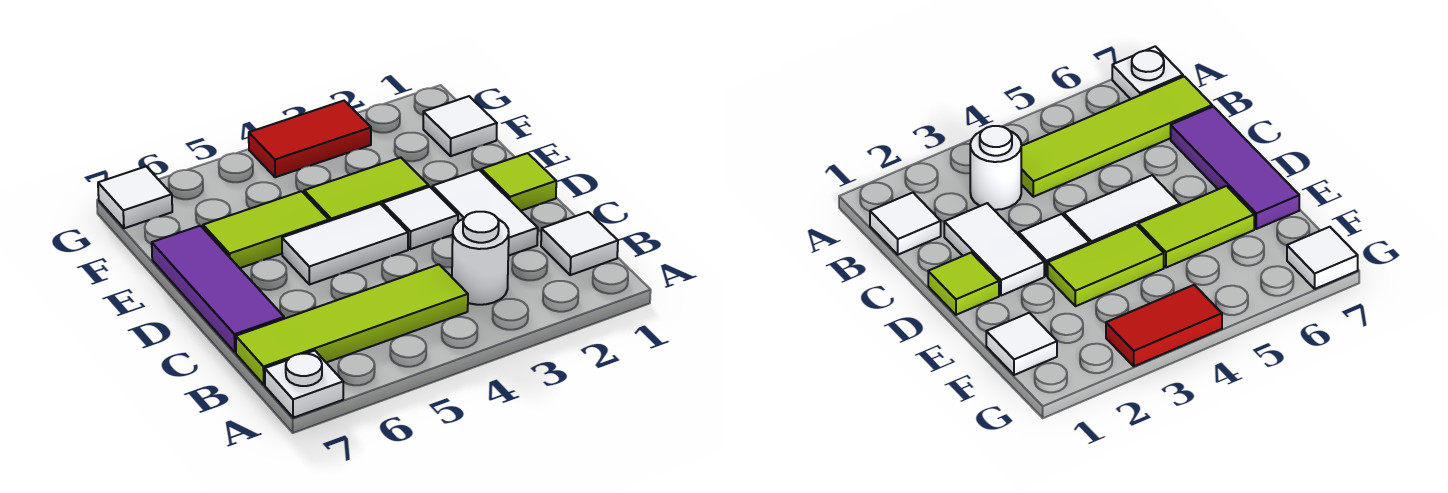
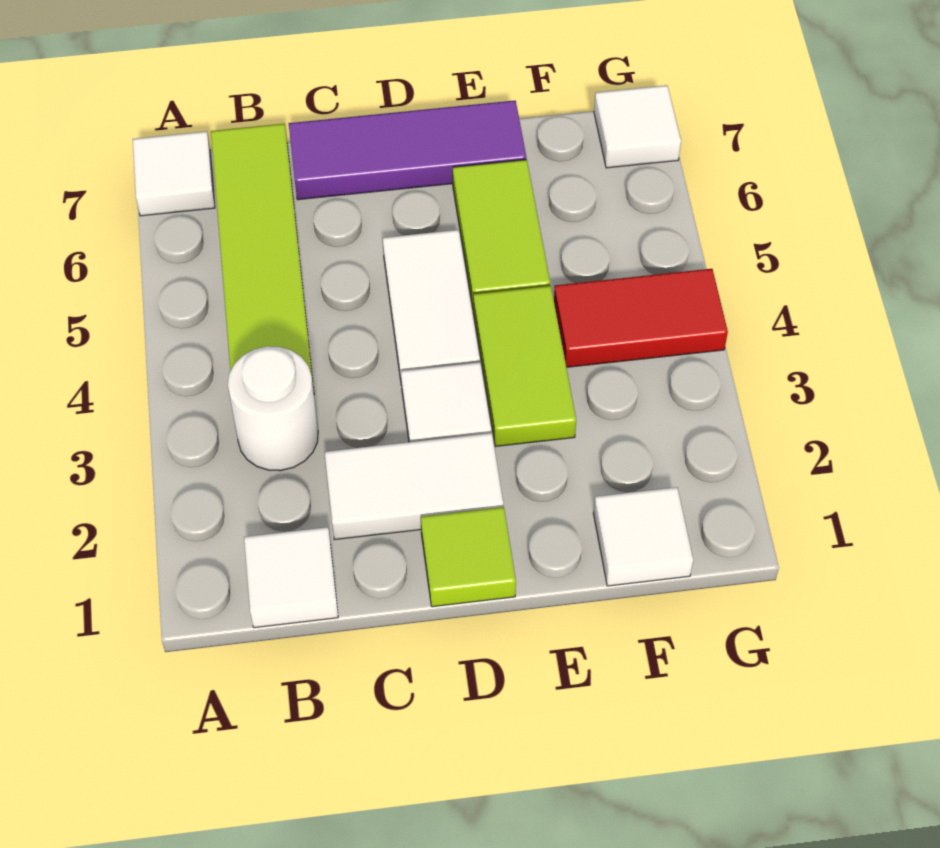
white 1x1 plate [265,351,343,418] -> white 1x1 tile [133,131,215,216]
red 1x2 tile [249,101,371,177] -> red 1x2 tile turned to [554,269,728,367]

